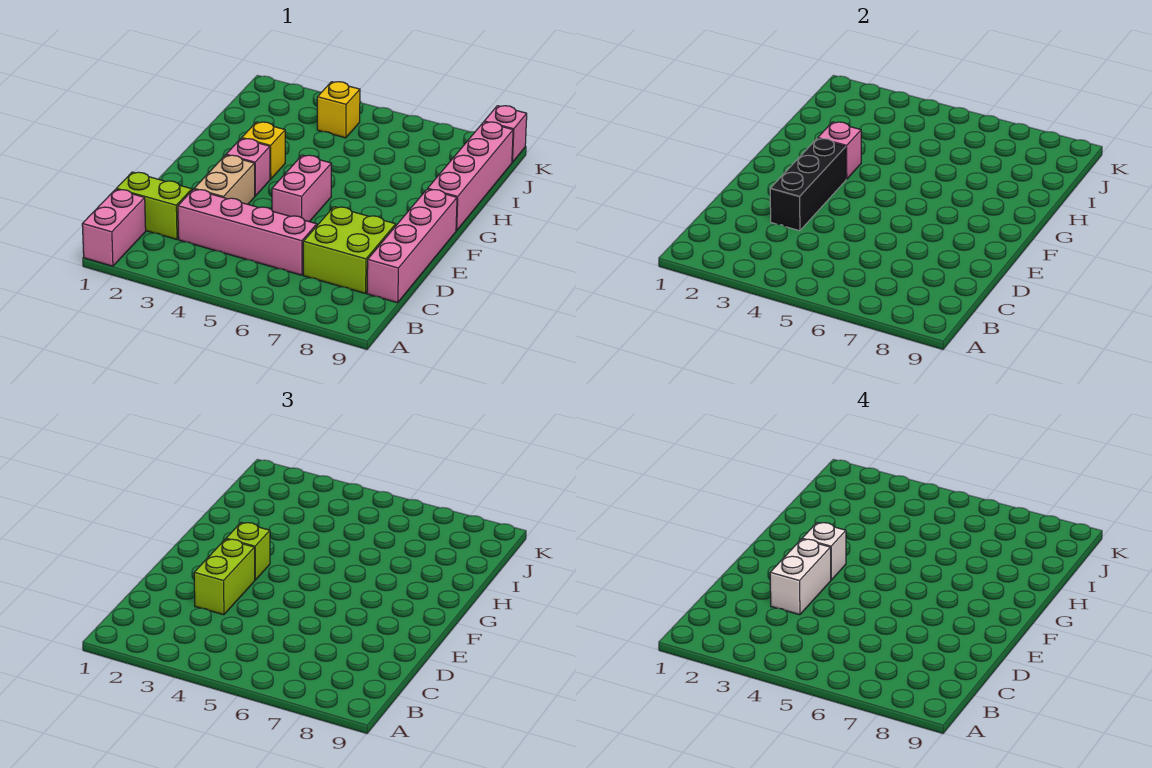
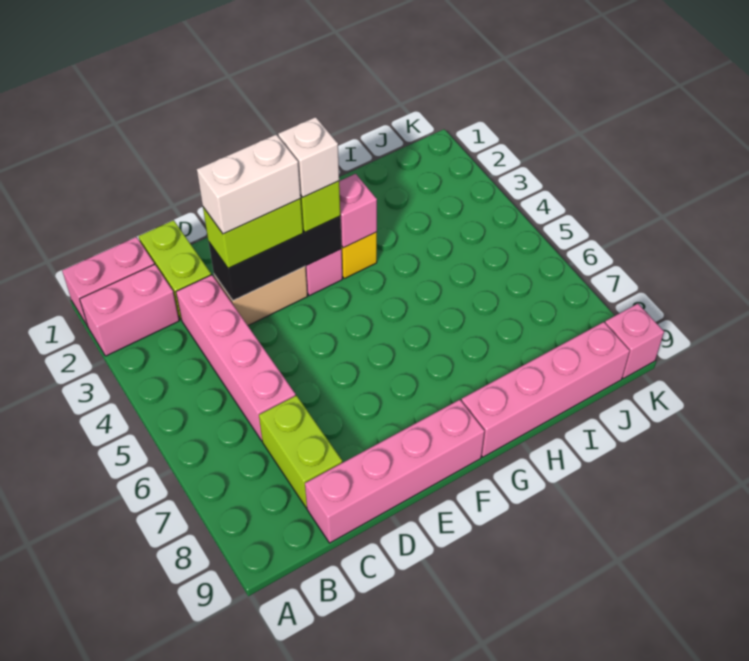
lime 2x2 brick [303,207,396,294] -> lime 1x2 brick [259,396,342,508]
pink 1x2 brick [272,155,332,222] -> pink 1x2 brick moved to [80,264,179,356]
yellow 1x1 brick [317,82,360,138] -> none

